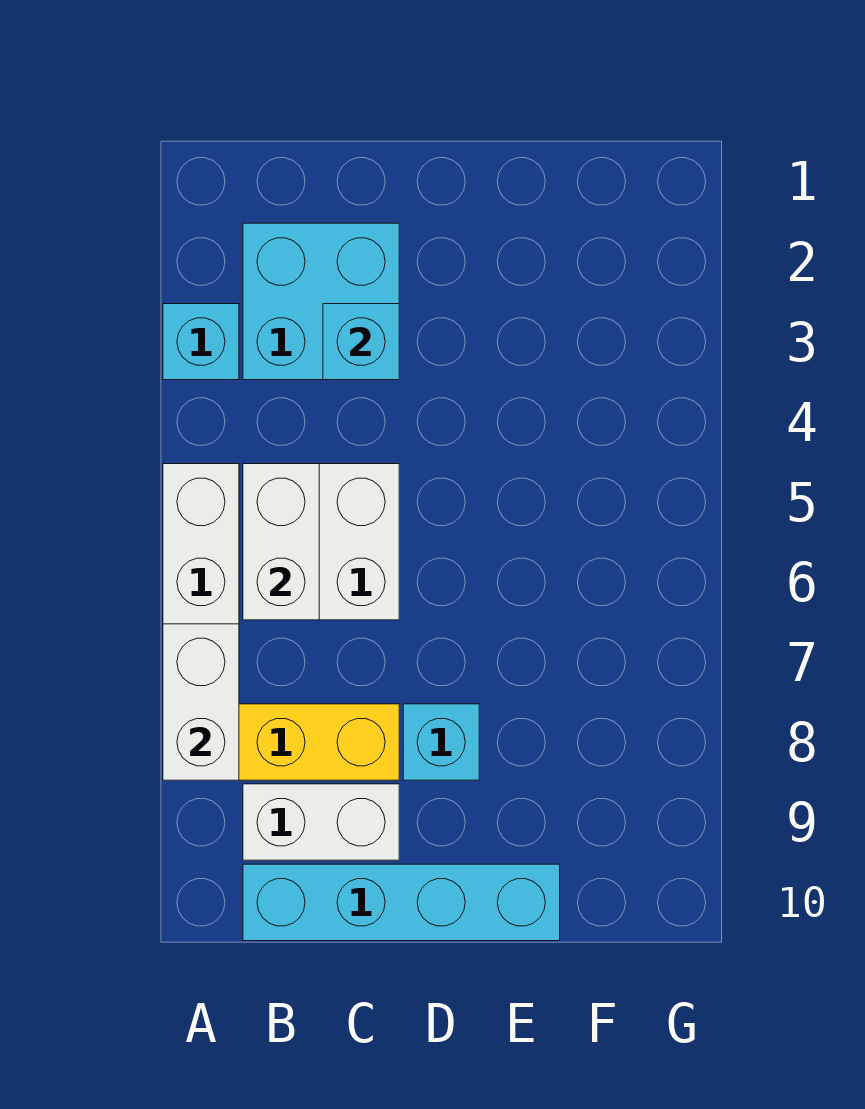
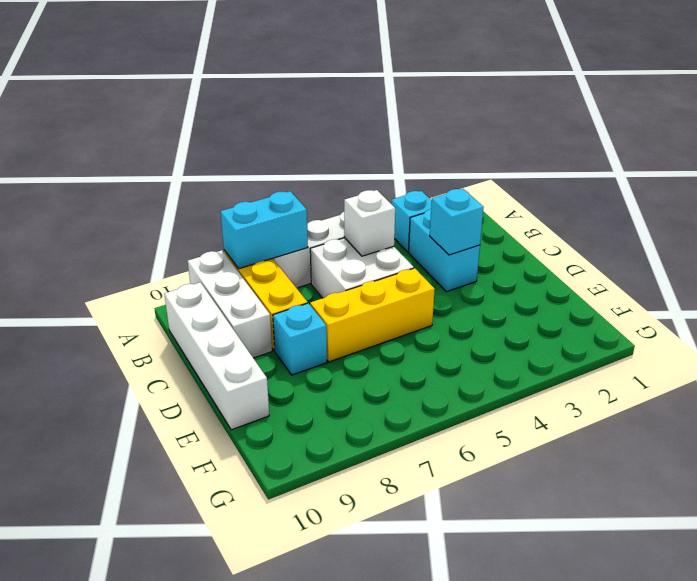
white 1x2 brick [163,624,239,780] -> cyan 1x2 brick [220,191,308,269]
cyan 2x2 brick [243,223,399,380] -> cyan 1x2 brick [409,209,480,292]
white 1x2 brick [243,464,319,620] -> white 1x1 brick [344,190,395,256]
white 1x2 brick [243,784,399,860] -> white 1x3 brick [188,250,272,358]
cyan 1x4 brick [243,864,560,941] -> white 1x4 brick [164,282,269,430]
none -> yellow 1x3 brick [310,268,435,362]

